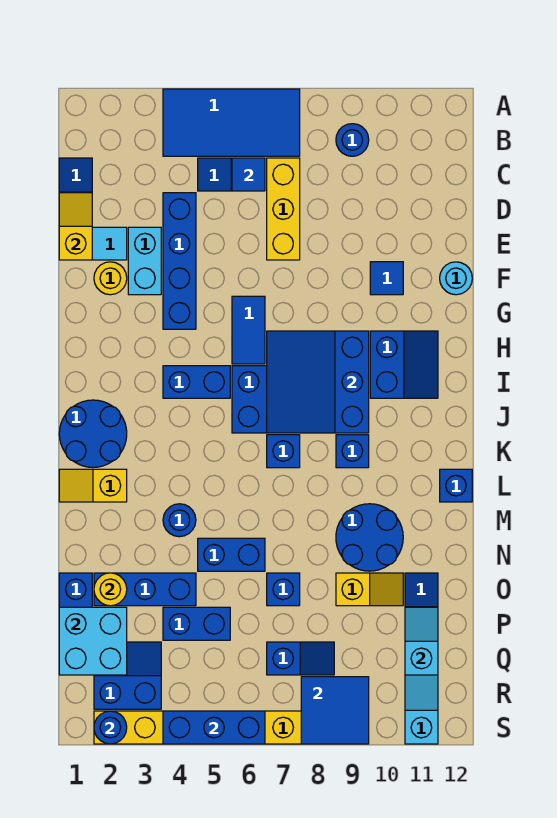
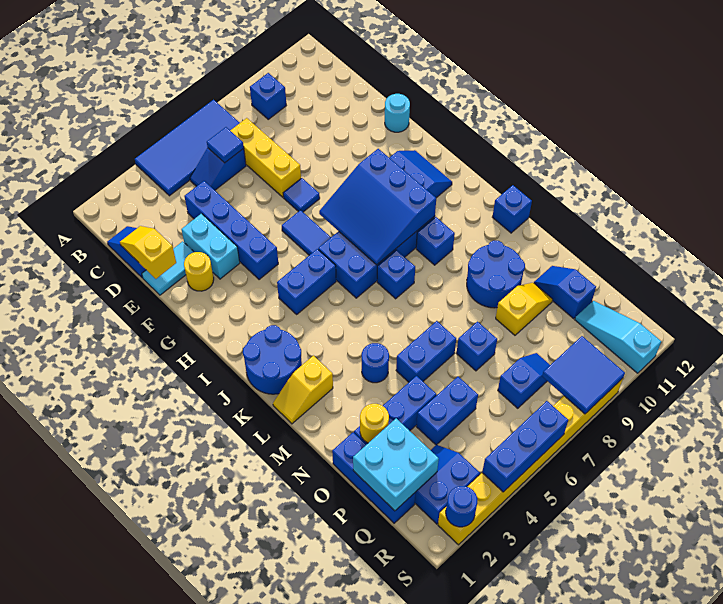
blue 1x1 round brick [336,124,369,156] -> blue 1x1 brick [250,73,286,119]
blue 1x1 tile [370,262,403,295] -> blue 1x1 tile moved to [283,178,320,212]
cyan 1x2 slope [405,607,438,675] -> none

